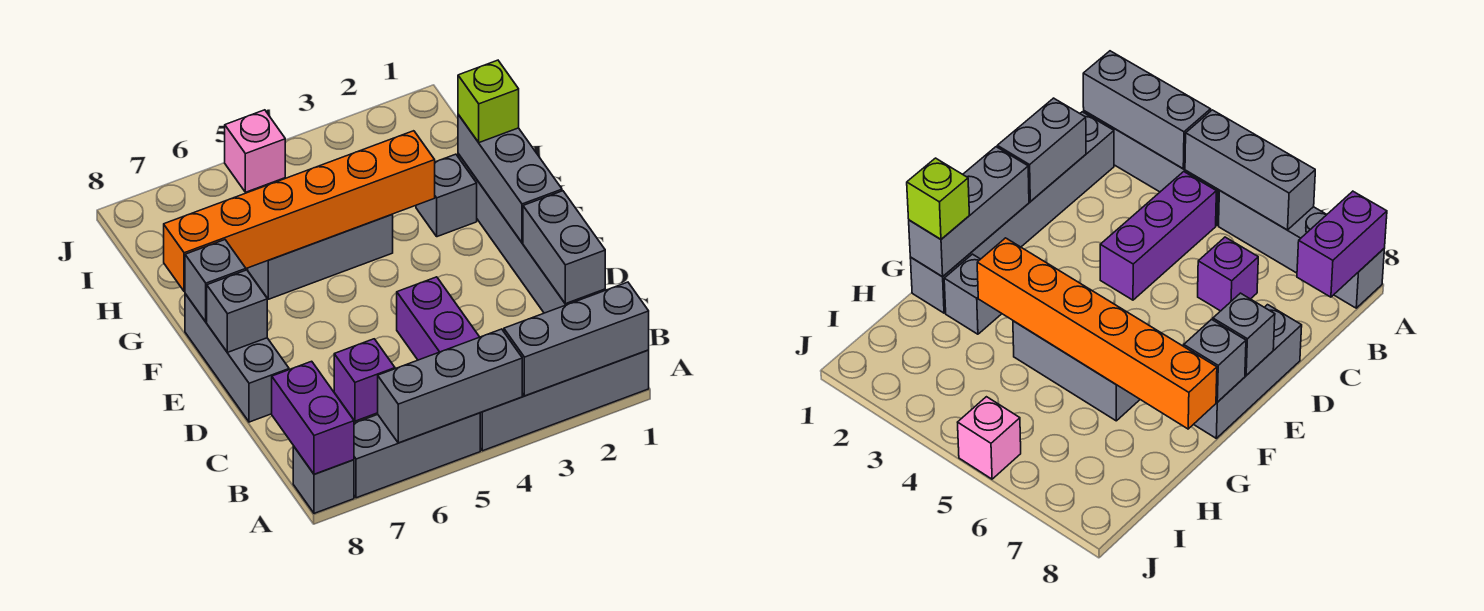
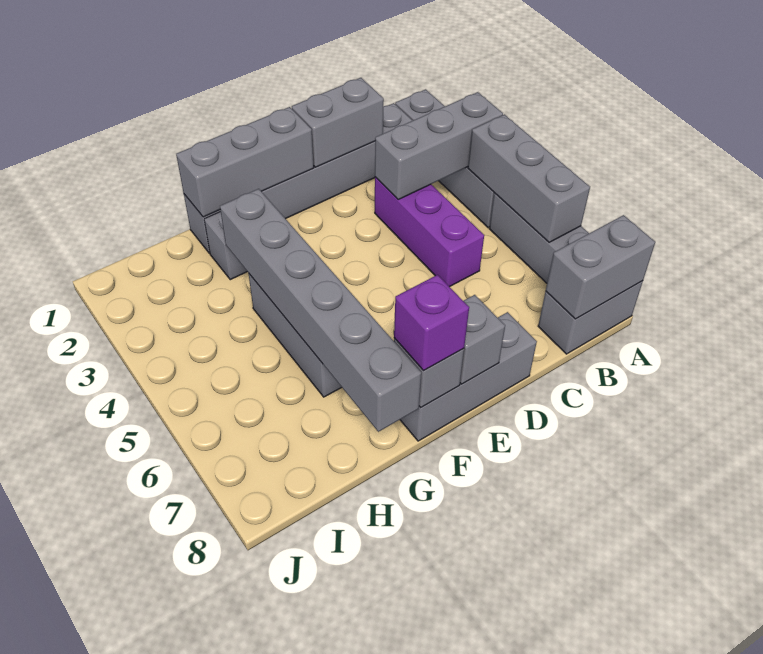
grey 1x3 brick [504,282,649,396] -> grey 1x3 brick turned to [375,92,503,199]
grey 1x1 brick [293,446,354,513] -> grey 1x2 brick [538,281,643,354]
purple 1x2 brick [272,361,354,474] -> grey 1x2 brick [546,215,655,319]
purple 1x3 brick [397,277,479,360] -> purple 1x3 brick turned to [375,177,484,287]
purple 1x1 brick [334,339,395,421] -> purple 1x1 brick moved to [394,275,469,371]
lime 1x1 brick [458,60,519,143] -> none
orange 1x6 brick [164,131,435,292] -> grey 1x6 brick [220,189,421,432]
pink 1x1 brick [225,110,285,192] -> none

